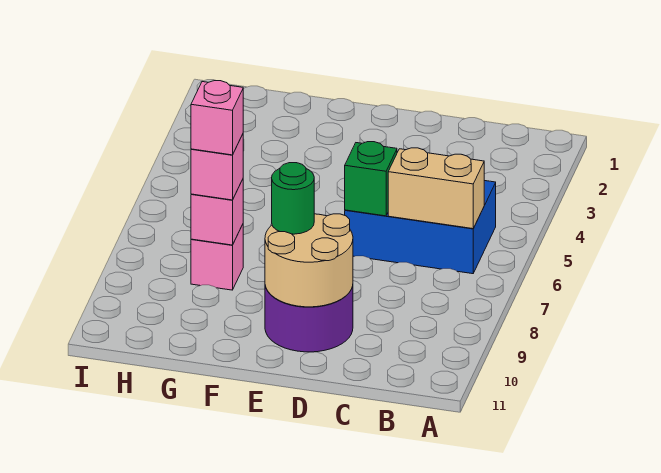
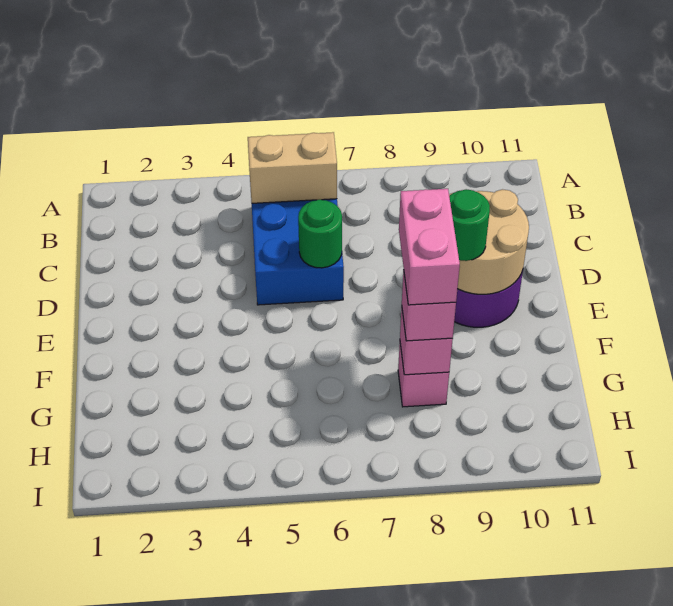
tan 1x2 brick [388,148,484,229] -> tan 1x2 brick turned to [248,132,337,203]
green 1x1 brick [345,142,397,216] -> green 1x1 round brick [298,200,342,268]
pink 1x1 brick [191,81,243,155] -> pink 1x2 brick [399,189,460,305]

